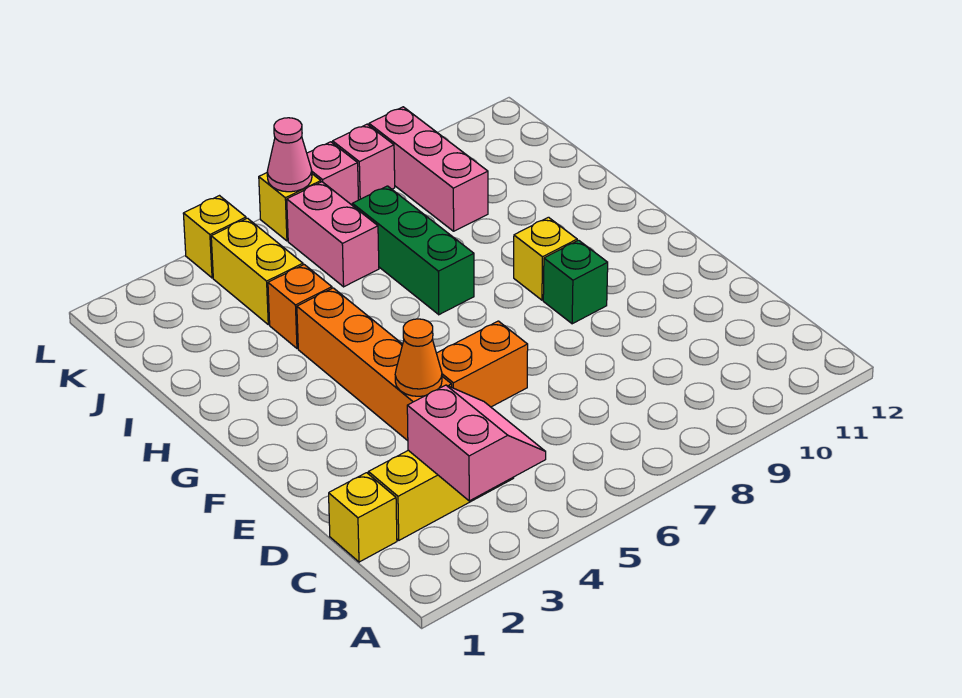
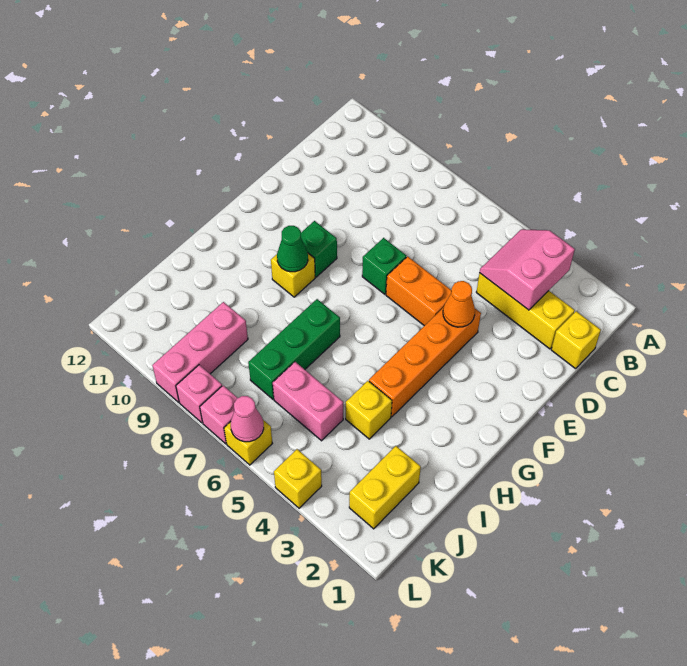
none -> green 1x1 brick [362,238,406,294]
none -> green 1x1 cone [277,226,308,272]
orange 1x1 brick [268,265,332,348] -> yellow 1x1 brick [346,381,392,439]
yellow 1x2 brick [211,218,303,325] -> yellow 1x2 brick moved to [349,446,421,529]
pink 1x2 brick [287,182,379,287] -> pink 1x2 brick turned to [273,362,343,441]

